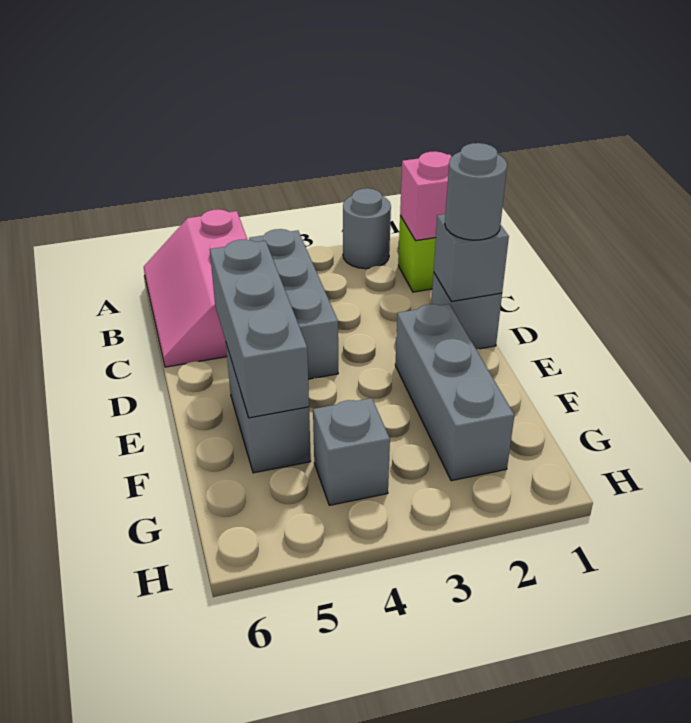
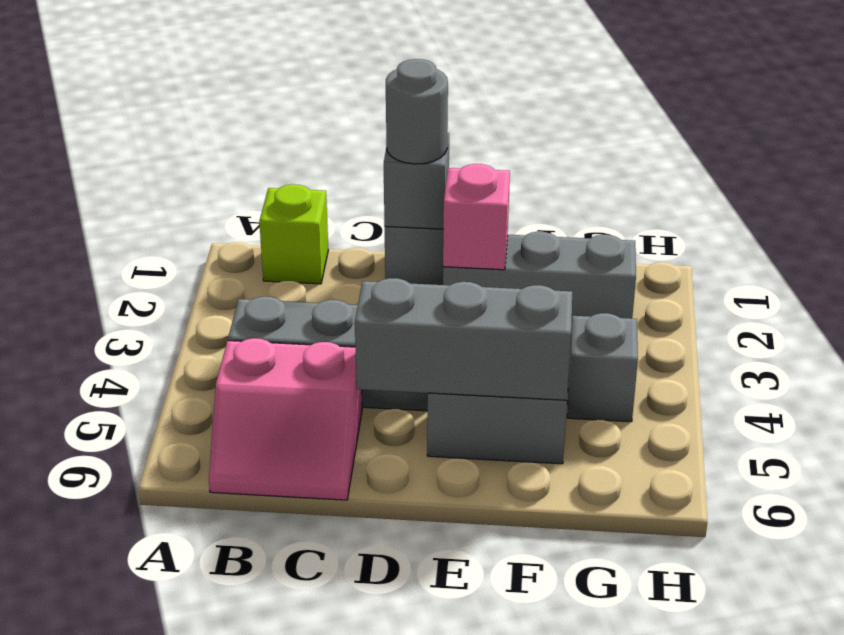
grey 1x1 round brick [343,188,391,269] -> none
pink 2x3 slope [144,209,247,367] -> pink 2x2 slope [209,338,362,500]
pink 1x1 brick [400,151,452,241] -> pink 1x1 brick moved to [443,164,510,270]

